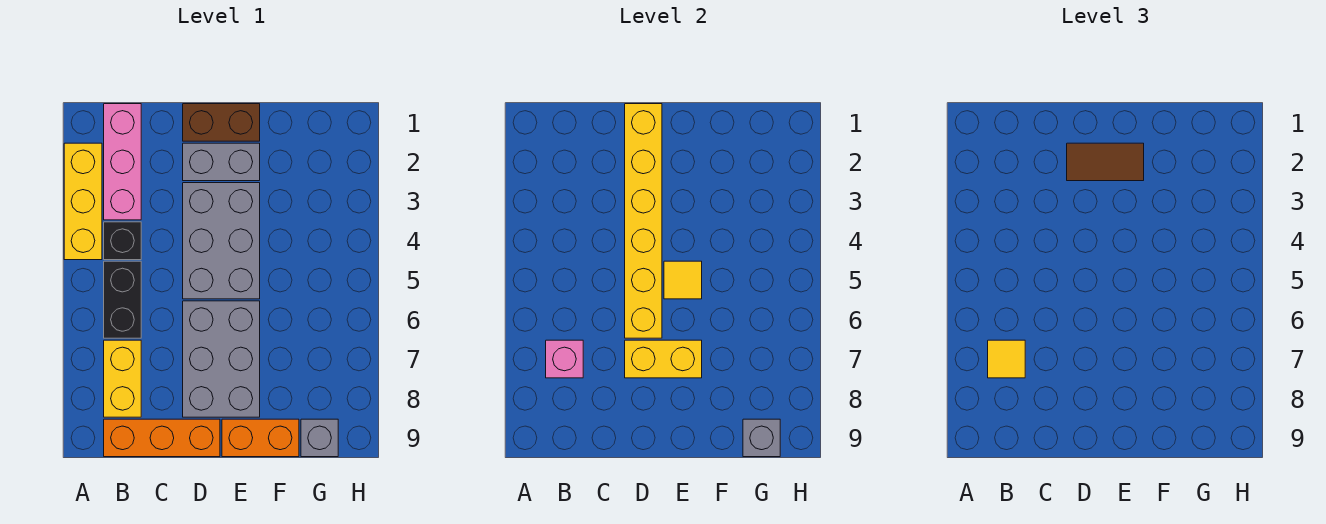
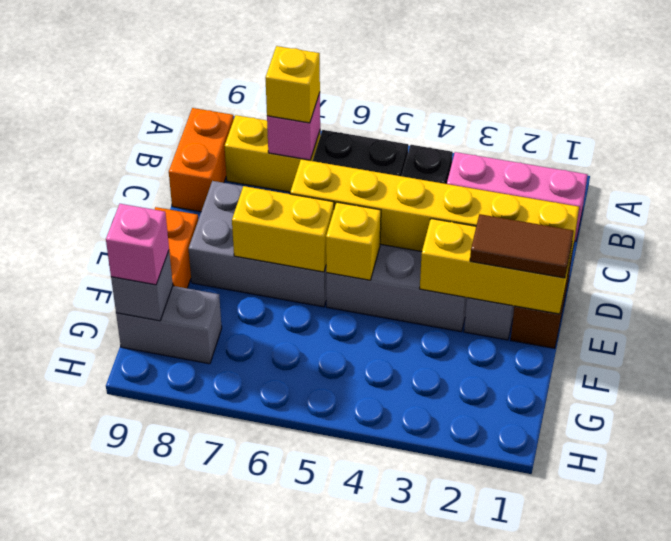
yellow 1x3 brick [64,143,102,260] -> yellow 1x3 brick moved to [420,219,571,314]
yellow 1x1 tile [988,340,1025,378] -> yellow 1x1 brick [265,46,320,123]
orange 1x3 brick [104,419,220,457] -> orange 1x2 brick [169,108,234,212]
brown 1x2 tile [1067,143,1144,181] -> brown 1x2 tile turned to [470,214,574,278]
yellow 1x2 brick [625,340,702,378] -> yellow 1x2 brick turned to [232,186,334,272]
yellow 1x1 tile [664,261,702,299] -> yellow 1x1 brick [326,202,381,280]
grey 1x1 brick [301,419,338,457] -> grey 1x2 brick [116,286,222,364]
none -> pink 1x1 brick [106,204,169,285]

